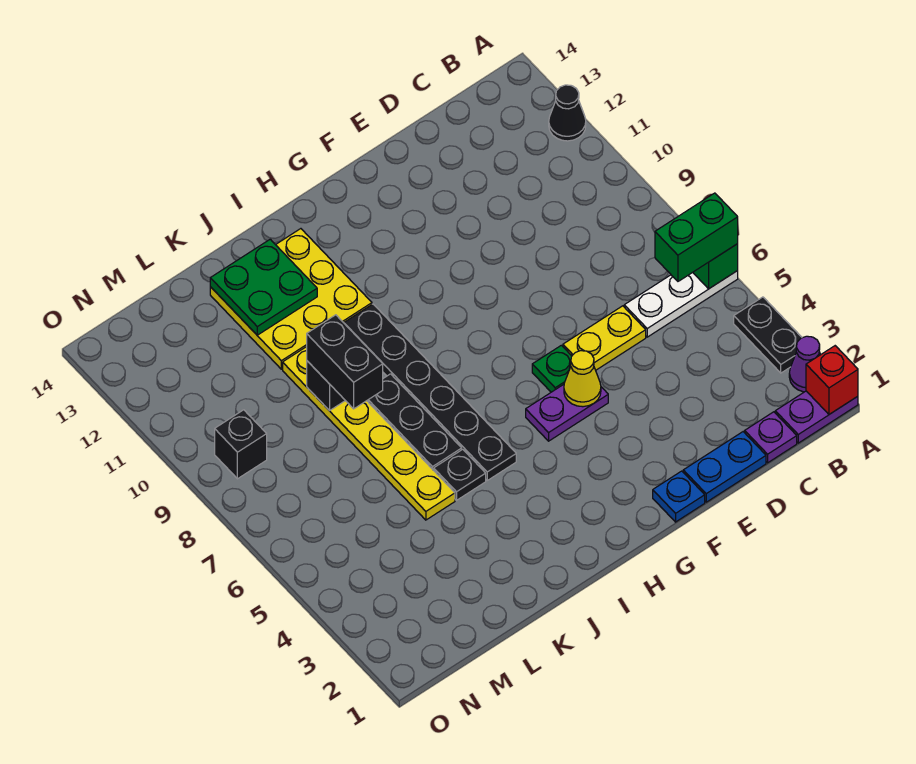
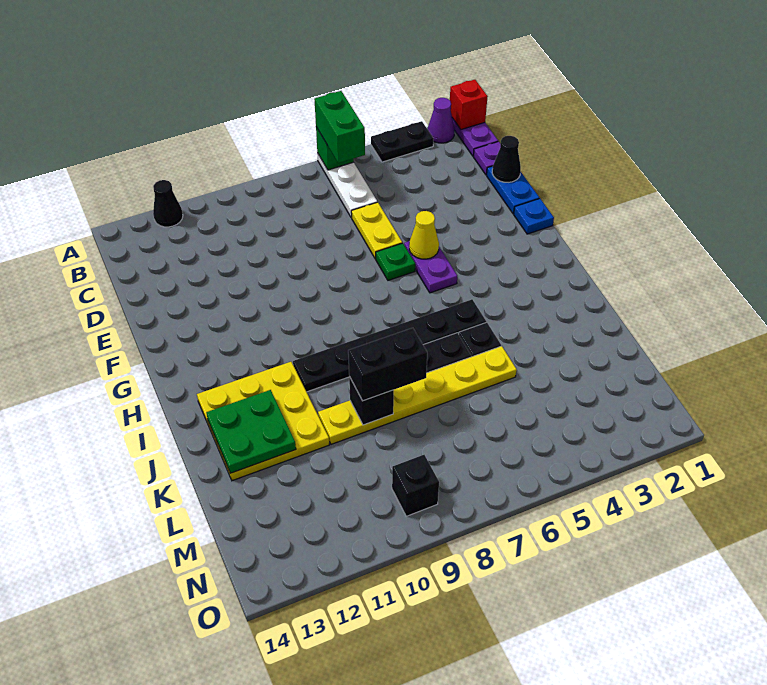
none -> black 1x1 cone [492,136,521,182]

